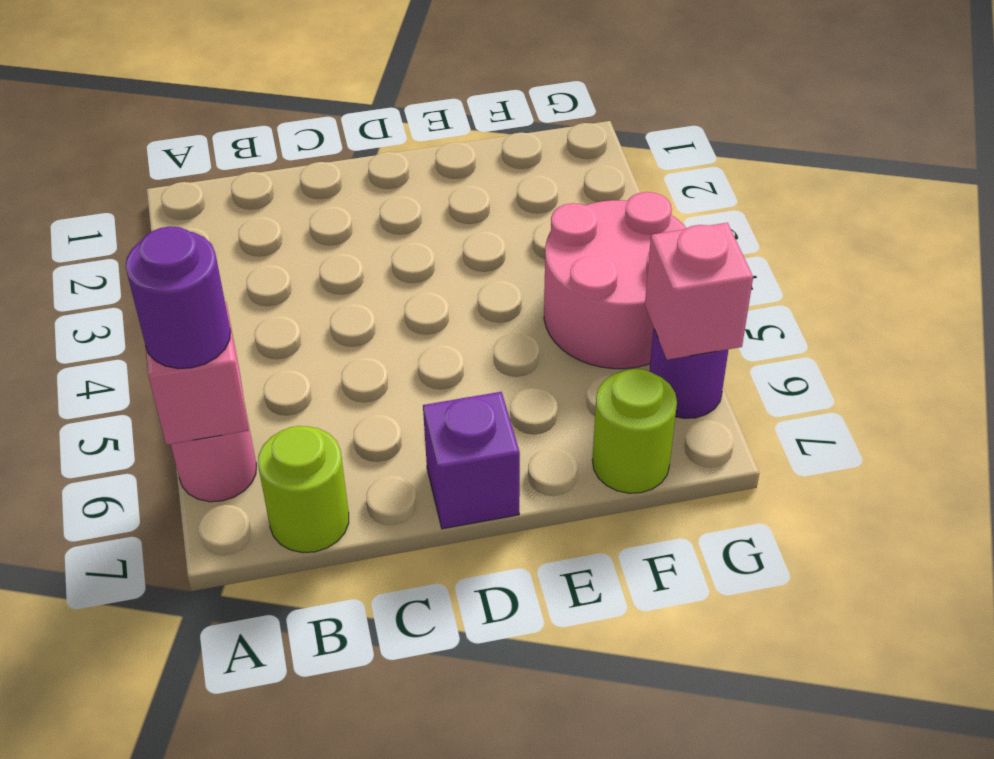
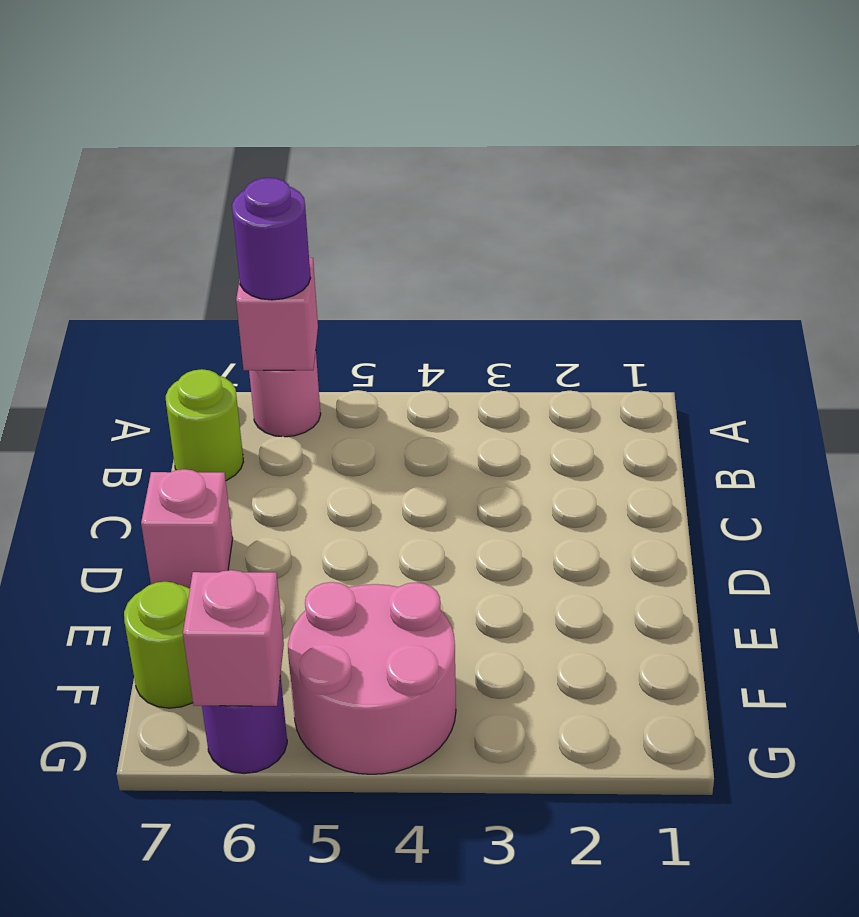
purple 1x1 brick [423,392,520,529] -> pink 1x1 brick [141,469,233,588]

